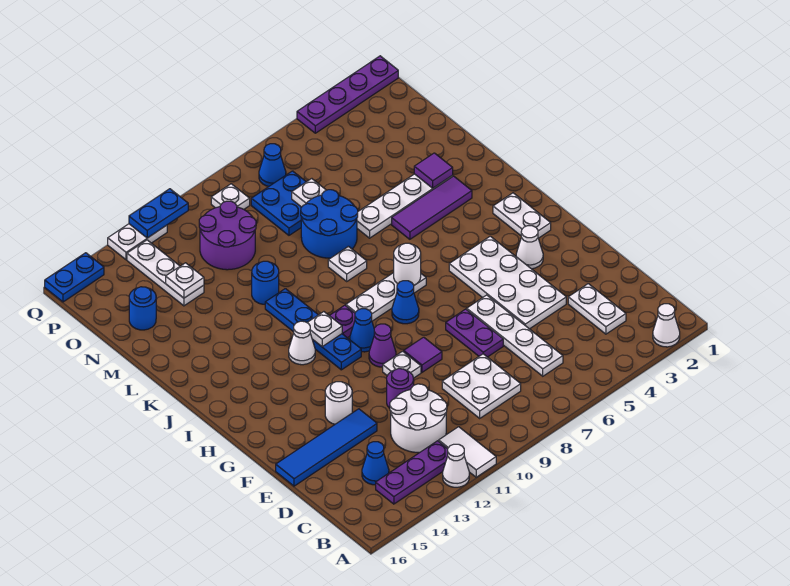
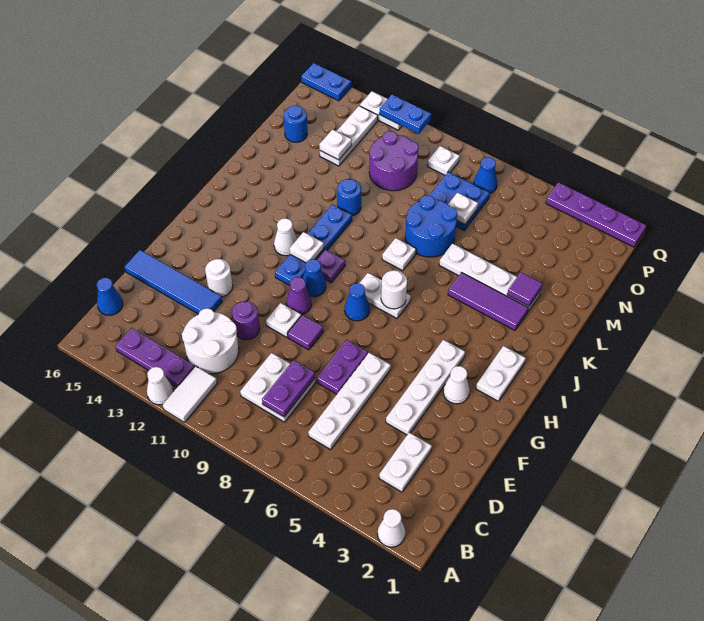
none -> purple 1x2 plate [262,360,315,417]
blue 1x1 cone [362,442,389,485] -> blue 1x1 cone moved to [97,278,123,315]
white 2x4 plate [449,236,566,329] -> white 1x4 plate [386,340,465,435]
white 1x3 plate [346,273,426,321] -> white 1x2 plate [359,273,411,318]

